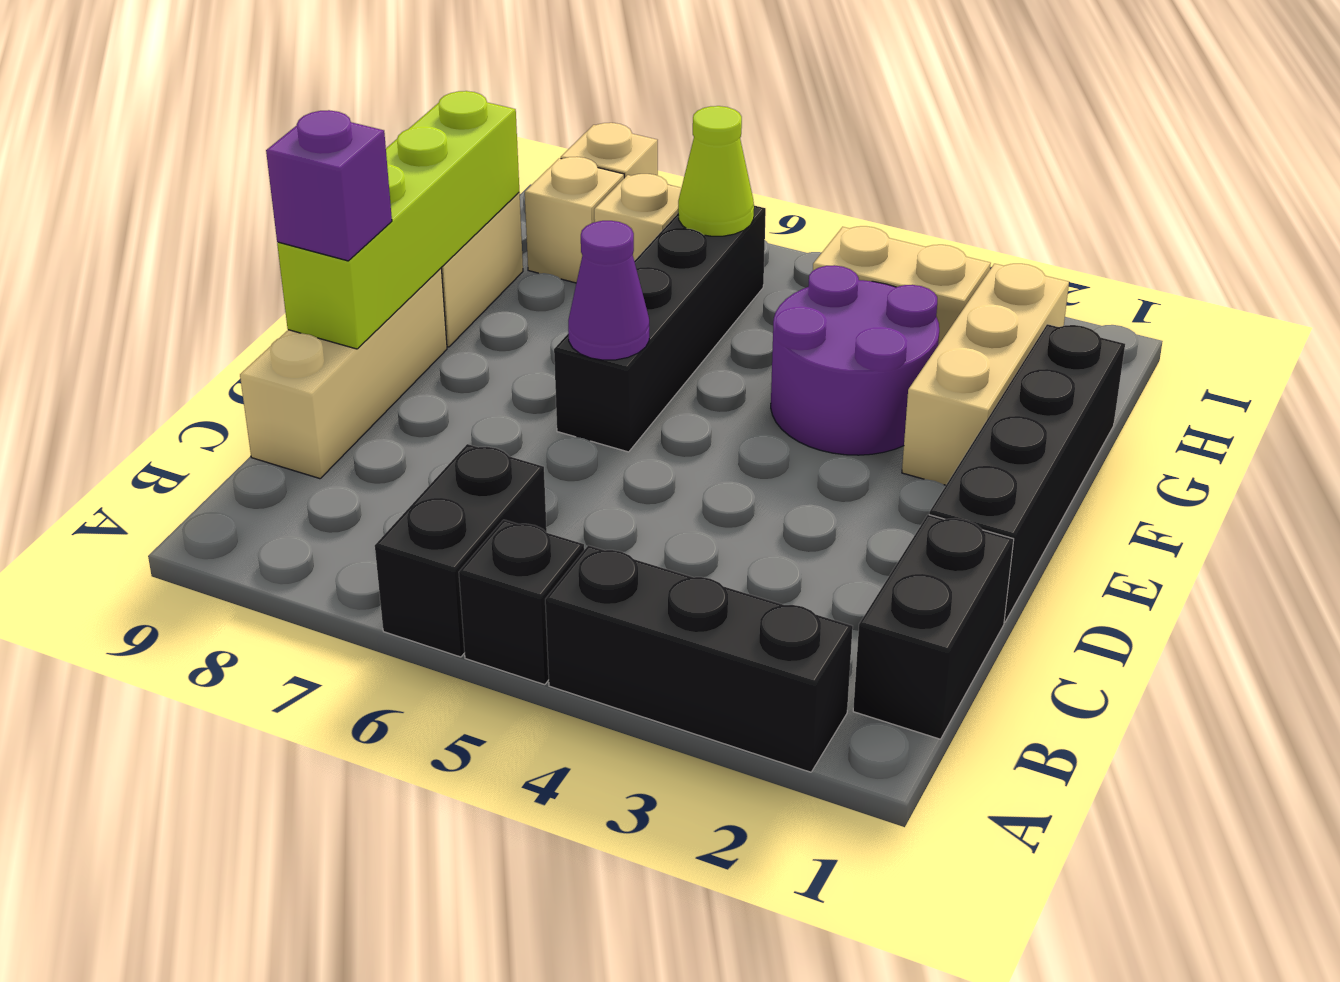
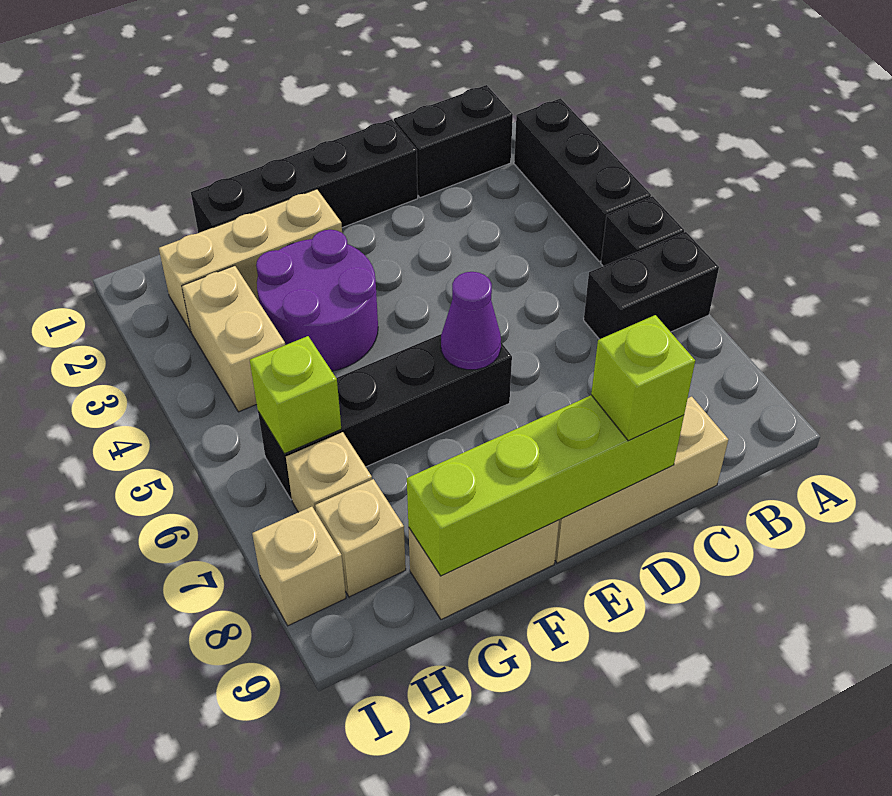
purple 1x1 brick [266,110,392,261] -> lime 1x1 brick [591,315,695,441]
lime 1x1 cone [678,106,754,236] -> lime 1x1 brick [250,336,341,454]

